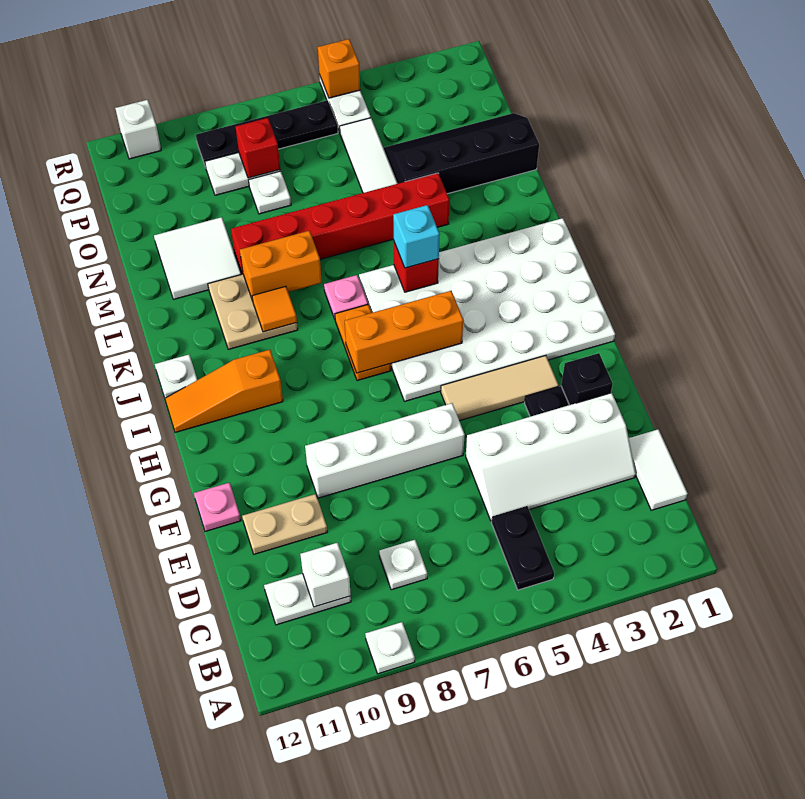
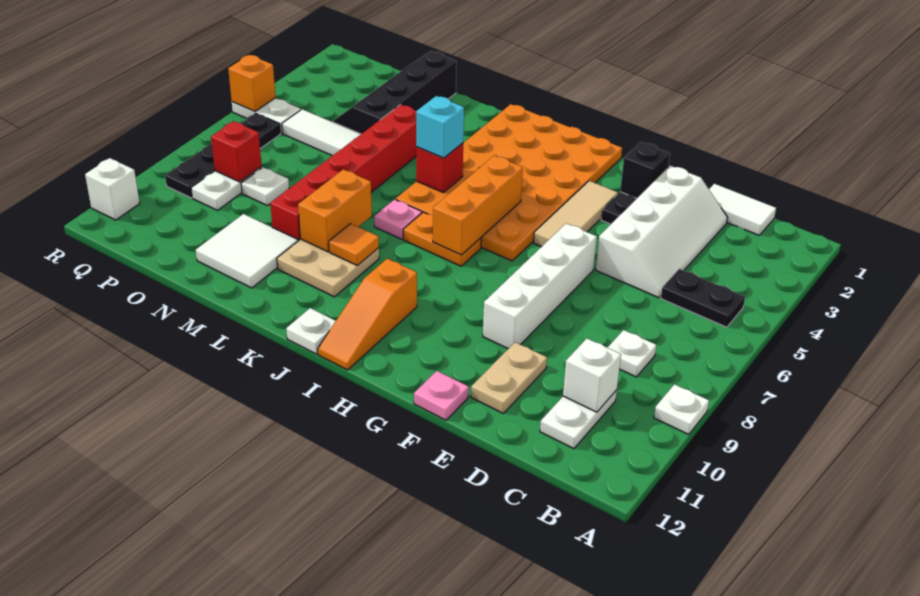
white 4x6 plate [359,218,615,401] -> orange 4x6 plate [396,104,622,261]

